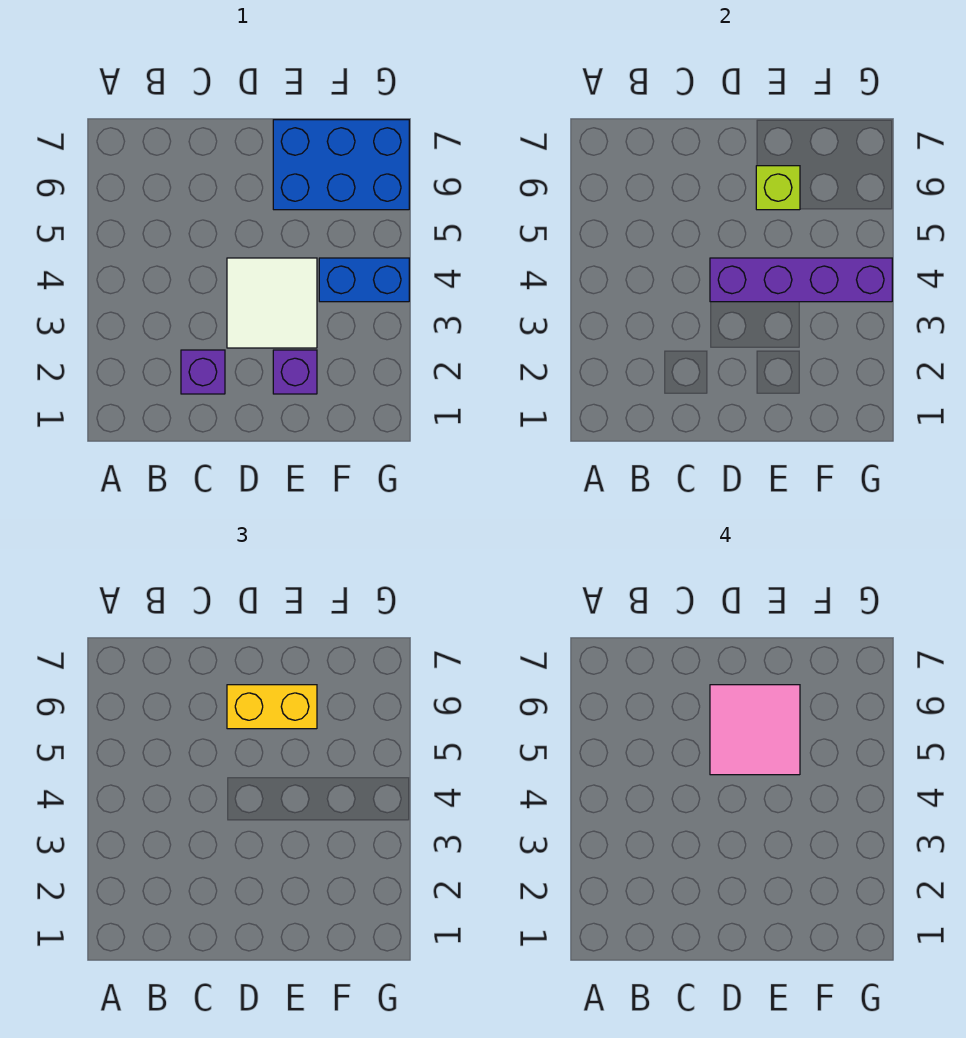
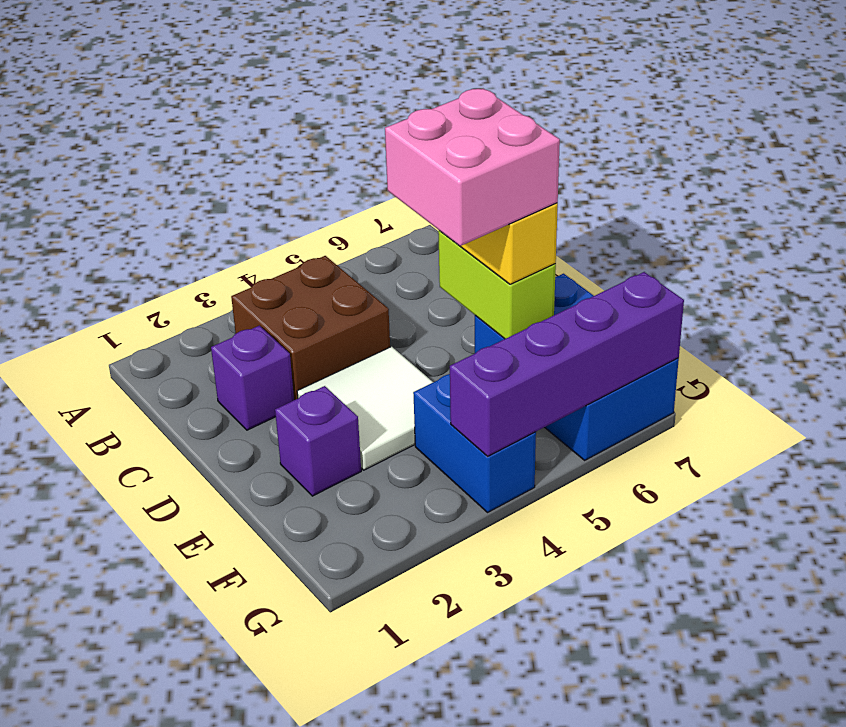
none -> brown 2x2 brick [231,256,390,400]
purple 1x4 brick [710,258,892,302] -> purple 1x4 brick turned to [450,272,684,456]
pink 2x2 tile [710,685,800,775] -> pink 2x2 brick [385,89,560,246]
lime 1x1 brick [756,166,800,210] -> lime 1x2 brick [438,231,556,339]

